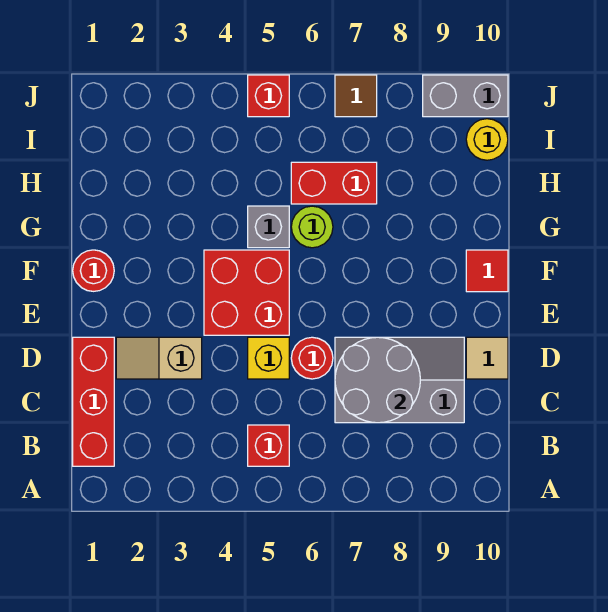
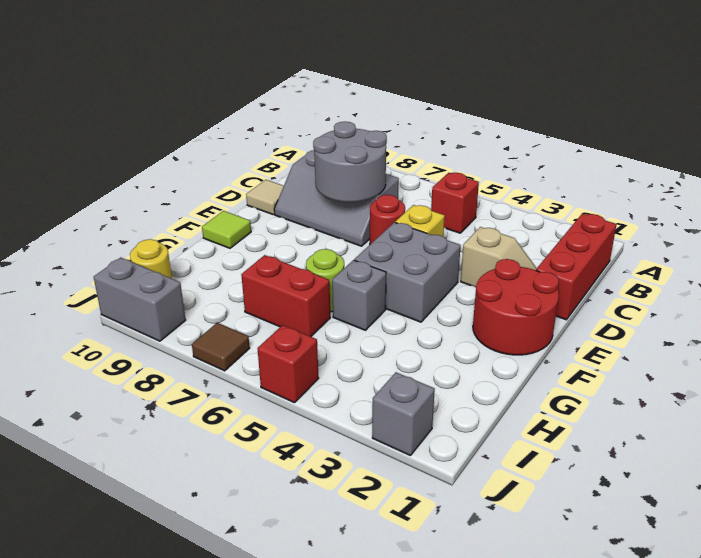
red 2x2 brick [204,250,289,335] -> grey 2x2 brick [354,222,461,322]
red 1x1 round brick [73,250,114,291] -> red 2x2 round brick [473,259,559,355]
red 1x1 tile [466,250,508,292] -> lime 1x1 tile [202,211,251,248]
none -> grey 1x1 brick [372,372,435,456]

